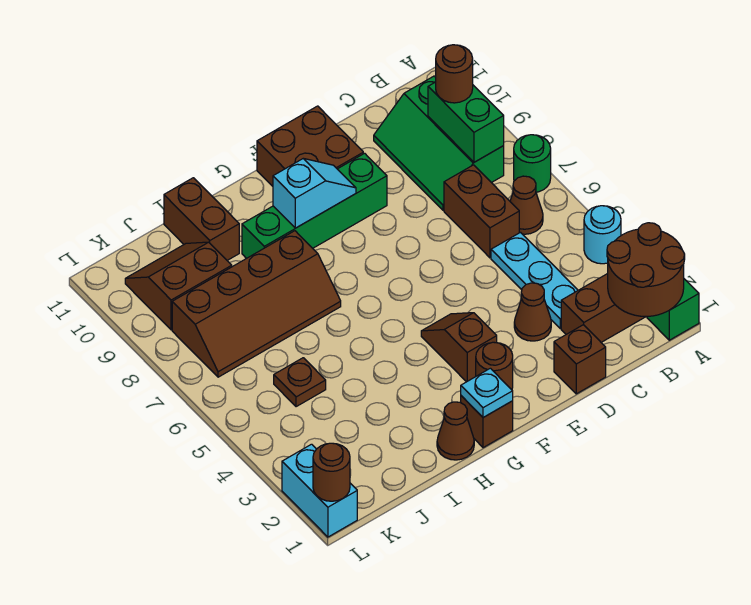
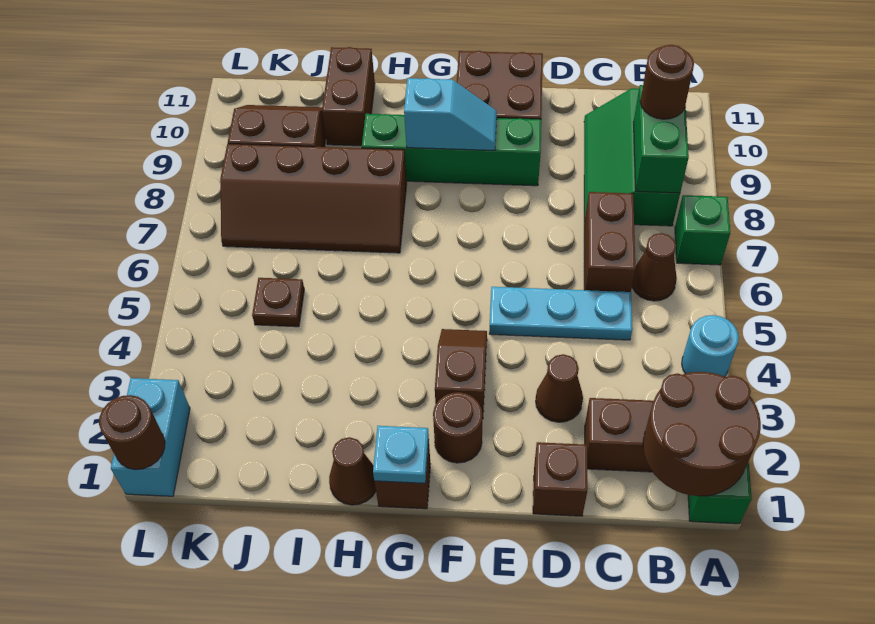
green 1x1 round brick [514,135,551,192] -> green 1x1 brick [675,195,730,265]
cyan 1x3 plate [491,232,578,329] -> cyan 1x3 plate turned to [489,287,632,340]

